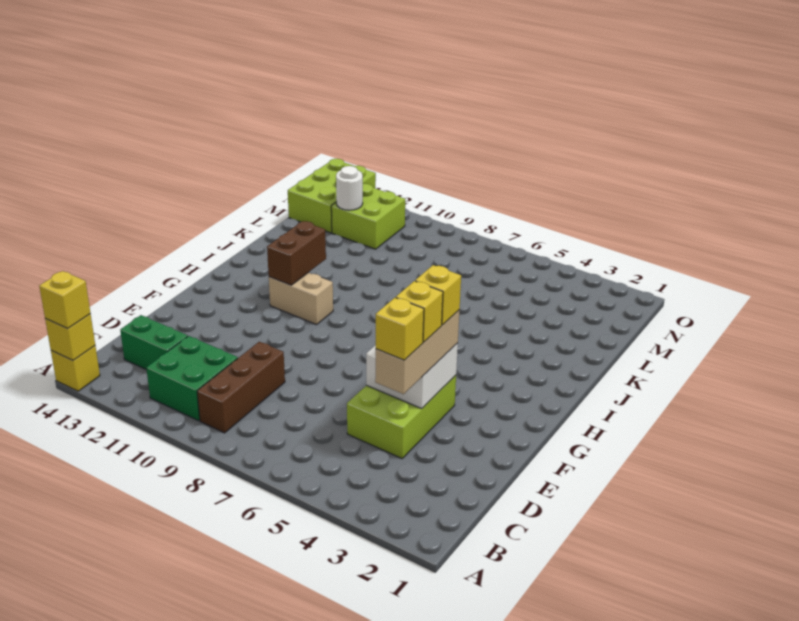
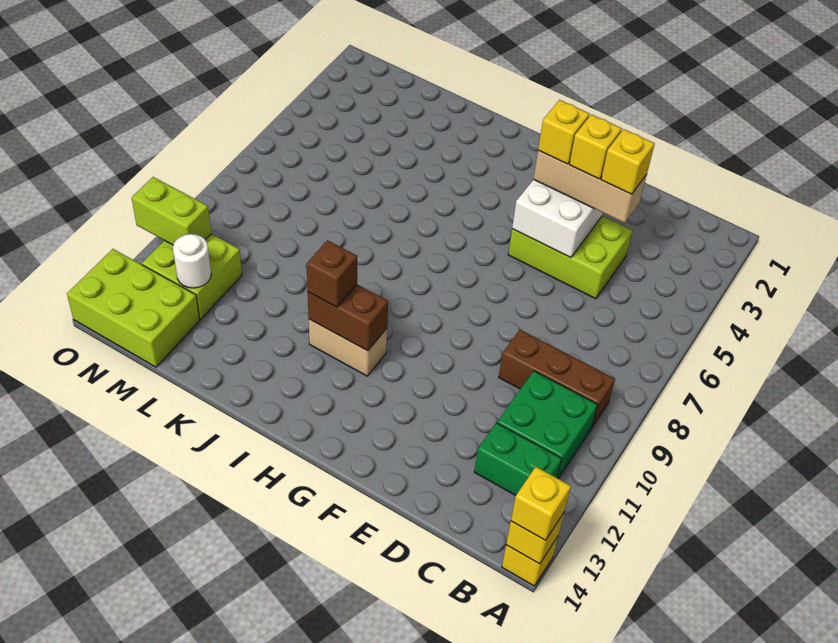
green 1x2 brick [120,315,188,369] -> green 1x2 brick turned to [474,423,562,495]
tan 1x2 brick [269,273,333,325] -> tan 1x2 brick turned to [309,319,387,376]
none -> brown 1x1 brick [307,240,357,307]
none -> lime 1x2 brick [132,177,211,245]

